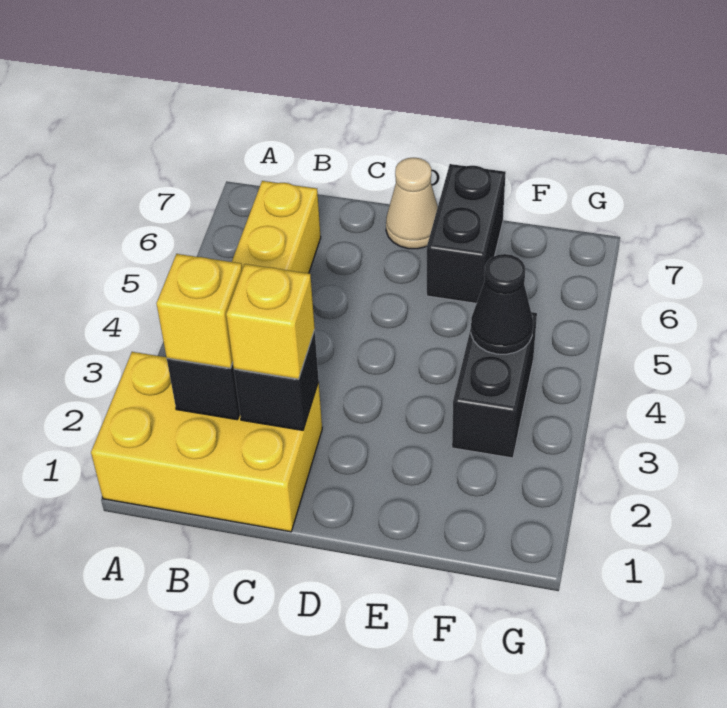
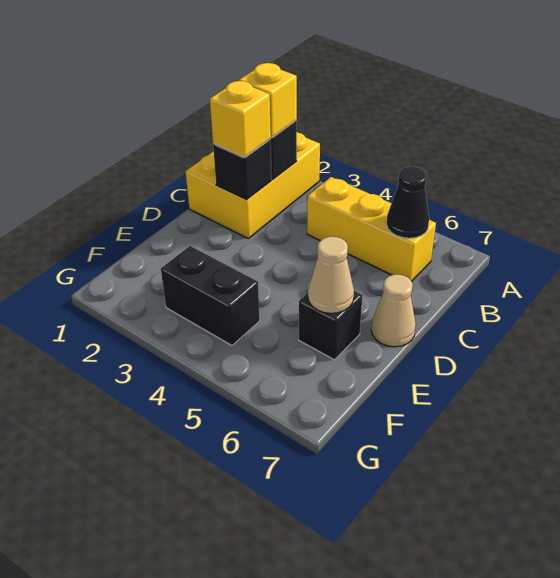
black 1x2 brick [427,164,506,303] -> black 1x1 brick [299,291,363,360]
none -> tan 1x1 cone [308,237,354,313]
black 1x1 cone [471,254,533,354] -> black 1x1 cone moved to [386,167,429,238]

